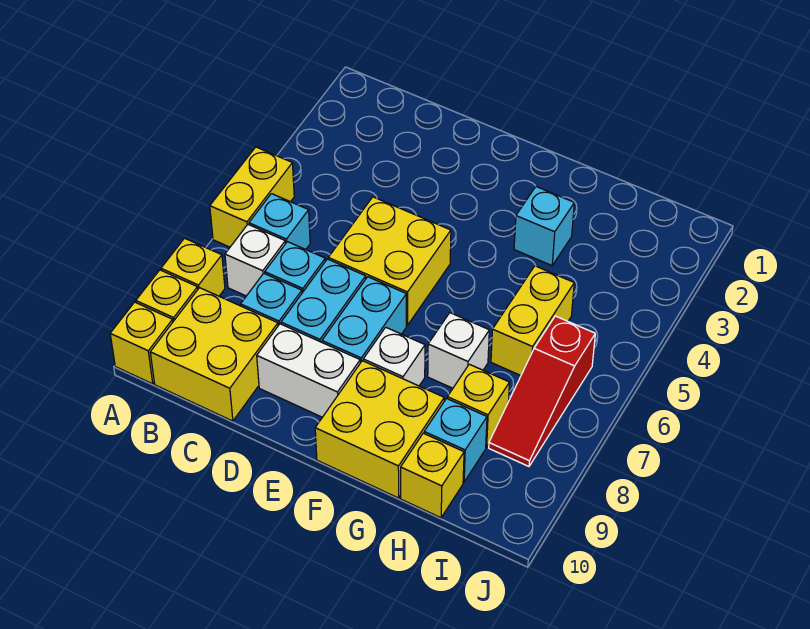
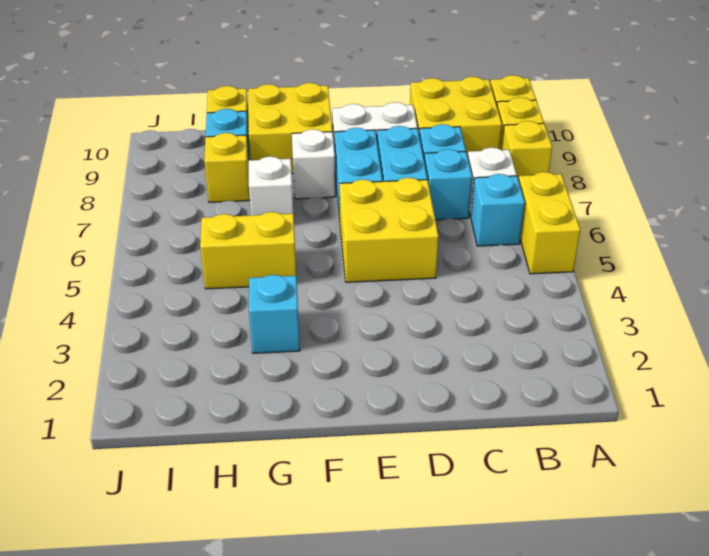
yellow 1x2 brick [491,266,574,375] -> yellow 1x2 brick turned to [200,212,296,289]
red 1x3 slope [489,316,595,466] -> none

